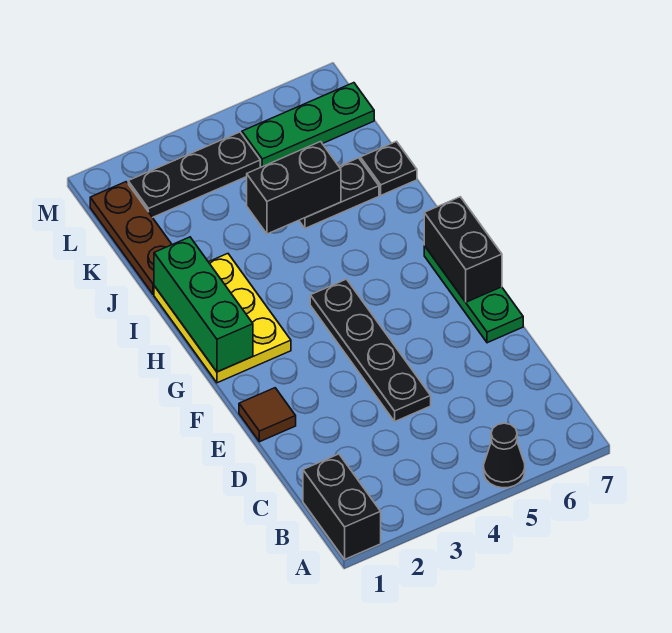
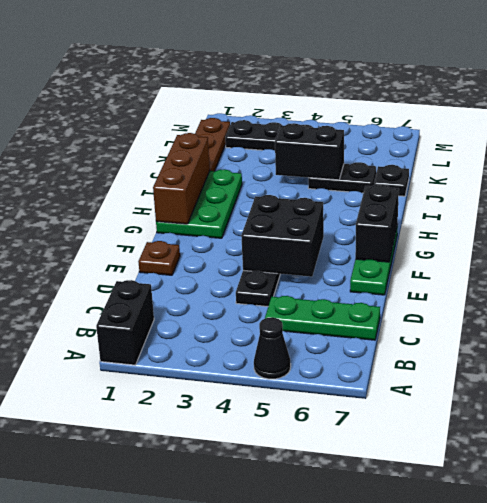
brown 1x1 tile [239,388,296,442] -> brown 1x1 plate [138,241,180,275]
none -> black 2x2 brick [241,195,324,277]
yellow 2x3 plate [154,254,291,383] -> green 2x3 plate [156,169,242,238]
green 1x3 brick [154,237,253,372] -> brown 1x3 brick [153,133,210,224]
green 1x3 plate [242,83,374,167] -> green 1x3 plate moved to [265,296,380,340]

